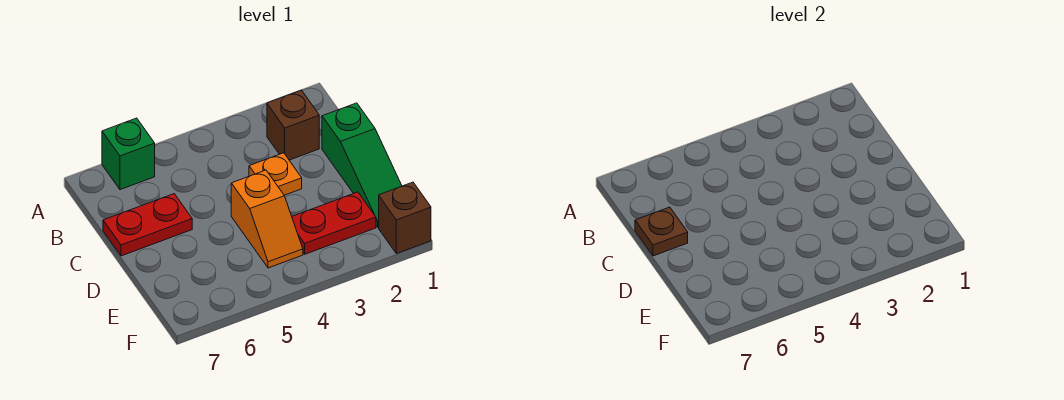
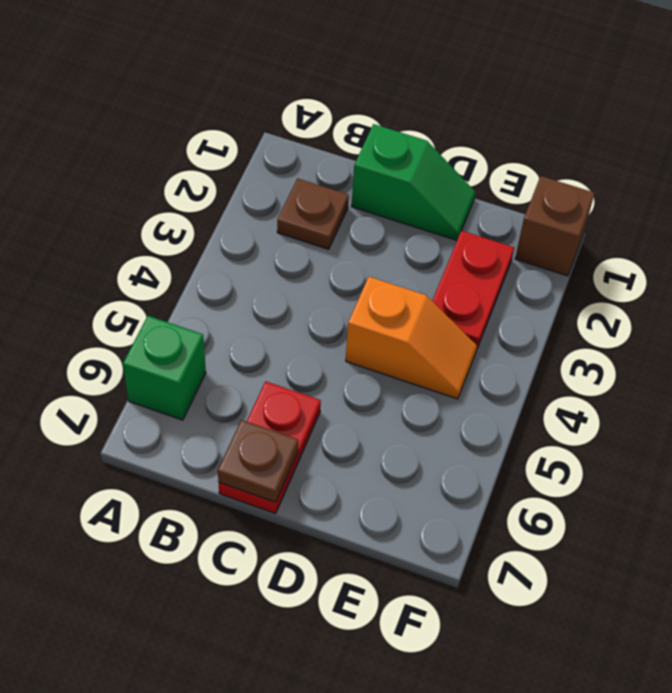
brown 1x1 brick [267,90,319,160] -> brown 1x1 plate [277,178,349,249]
green 1x3 slope [322,103,402,227] -> green 1x2 slope [352,124,475,240]
orange 1x1 plate [249,153,302,195] -> none

